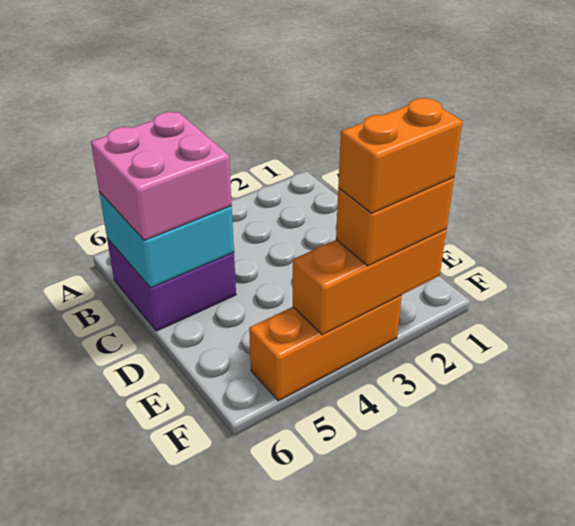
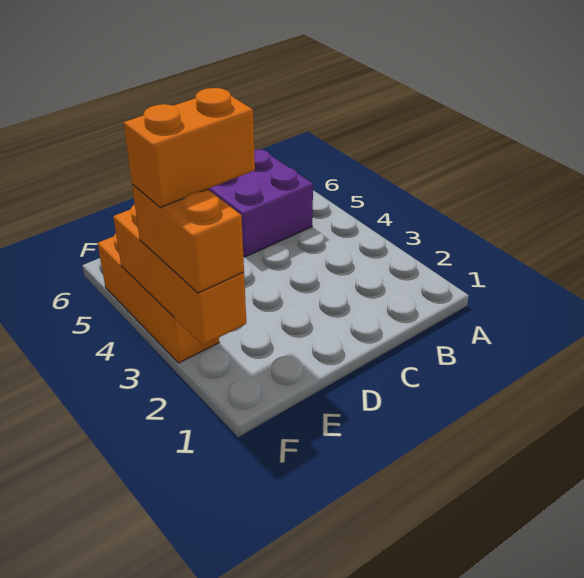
cyan 2x2 brick [99,192,234,288] -> none
pink 2x2 brick [91,112,232,240] -> none
orange 1x2 brick [338,98,462,213] -> orange 1x2 brick turned to [123,88,255,207]

